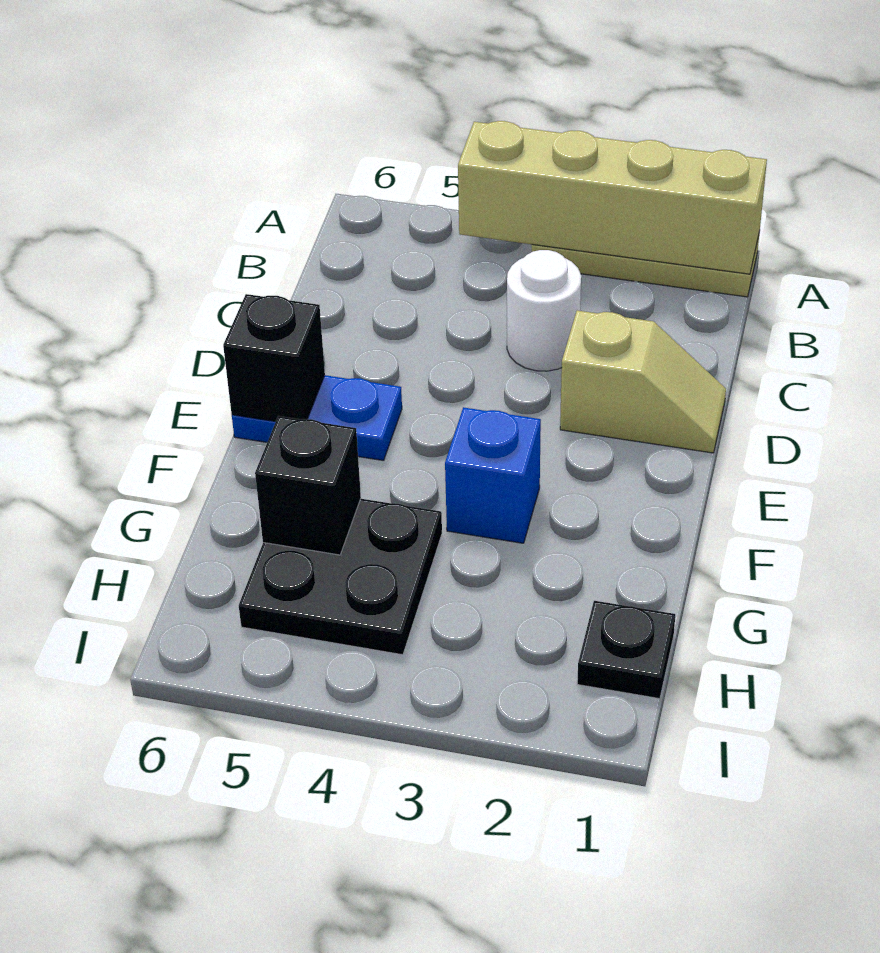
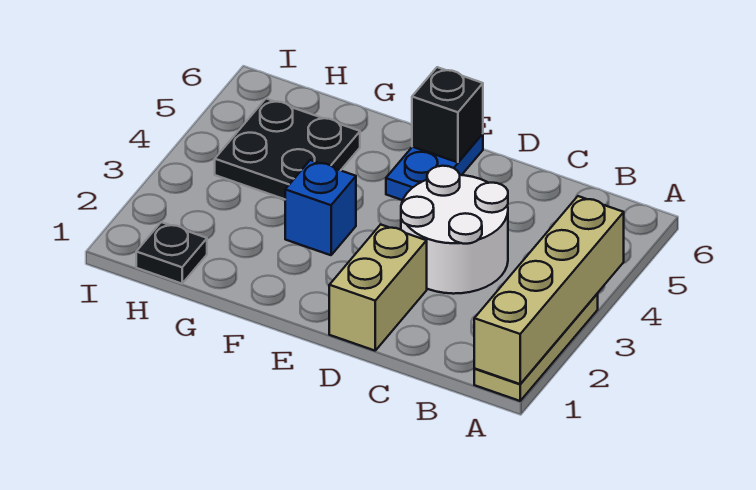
white 1x1 round brick [507,250,581,371] -> white 2x2 round brick [401,166,508,294]
tan 1x2 slope [560,311,726,453] -> tan 1x2 brick [329,225,427,351]
black 1x1 brick [255,416,361,555] -> none

